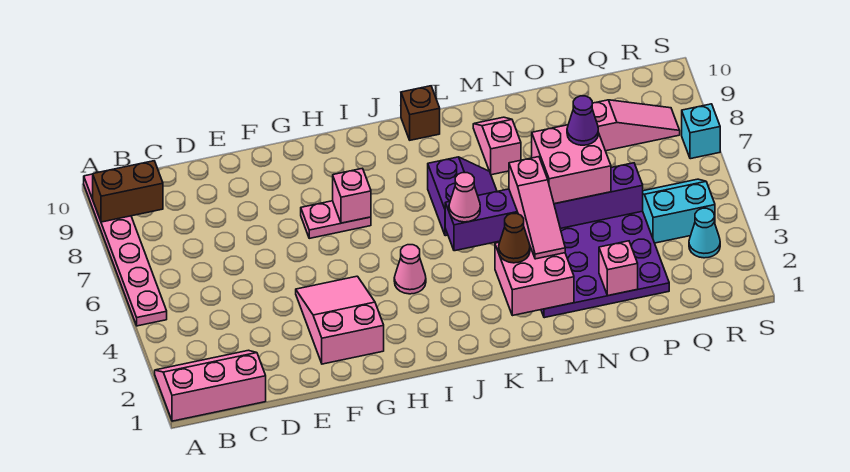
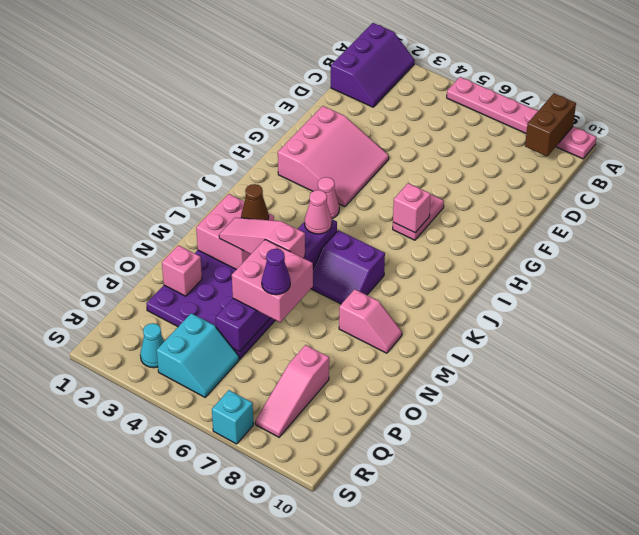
pink 2x3 slope [155,350,266,421] -> purple 2x3 slope [331,23,415,107]
pink 2x3 slope [296,276,384,364] -> pink 3x3 slope [278,106,389,207]
brown 1x1 brick [401,86,440,140] -> none

